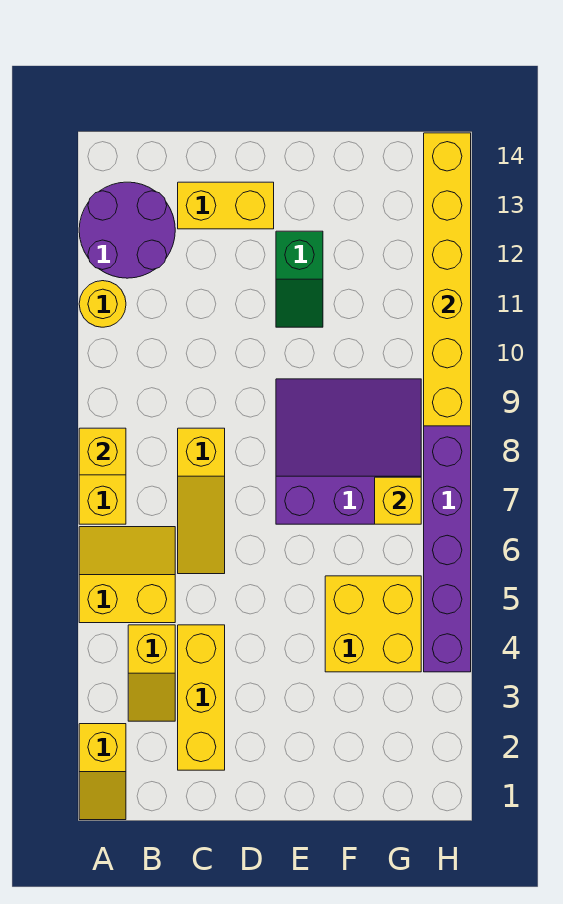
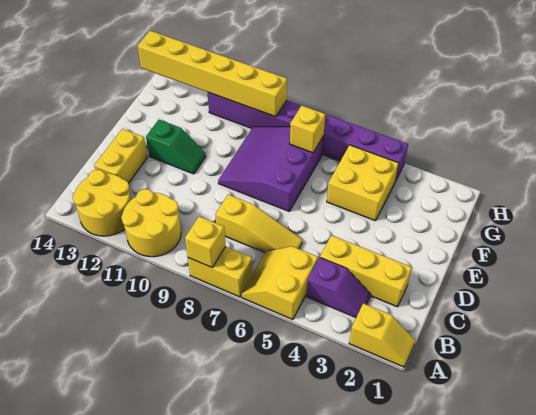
yellow 1x1 round brick [79,281,126,327] -> yellow 2x2 round brick [121,189,181,257]
purple 2x2 round brick [79,182,175,278] -> yellow 2x2 round brick [73,170,131,236]
yellow 1x2 slope [128,625,175,721] -> purple 1x2 slope [307,257,370,317]

